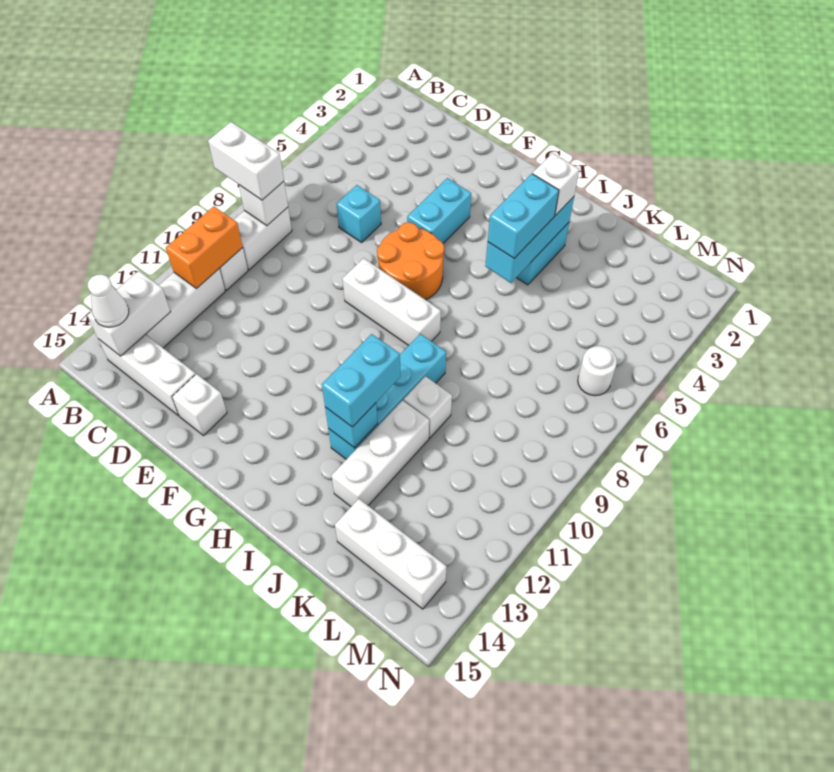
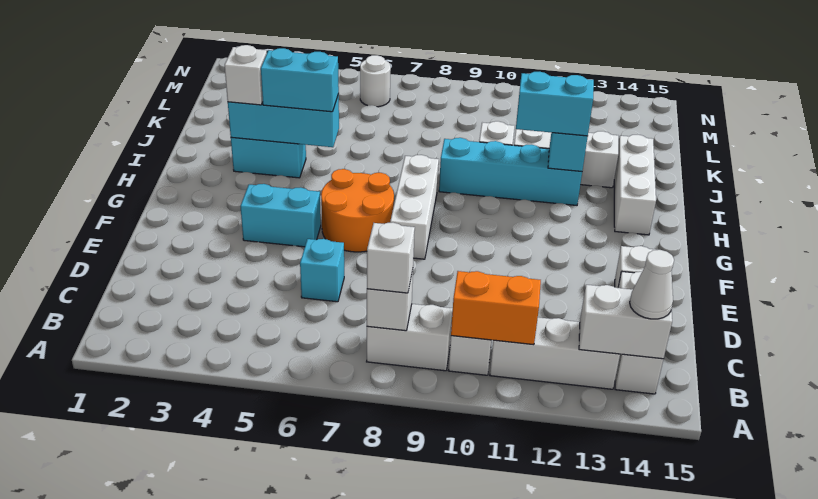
white 1x2 brick [208,122,284,200] -> white 1x1 brick [367,223,415,293]
white 1x3 brick [335,499,447,609] -> white 1x3 brick moved to [614,135,656,235]

